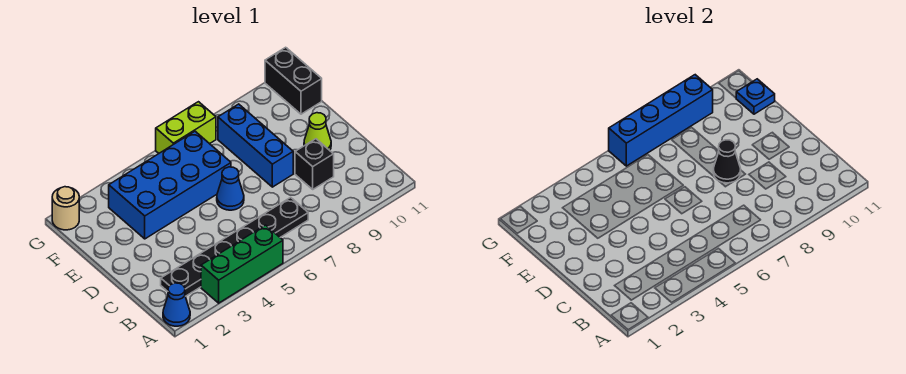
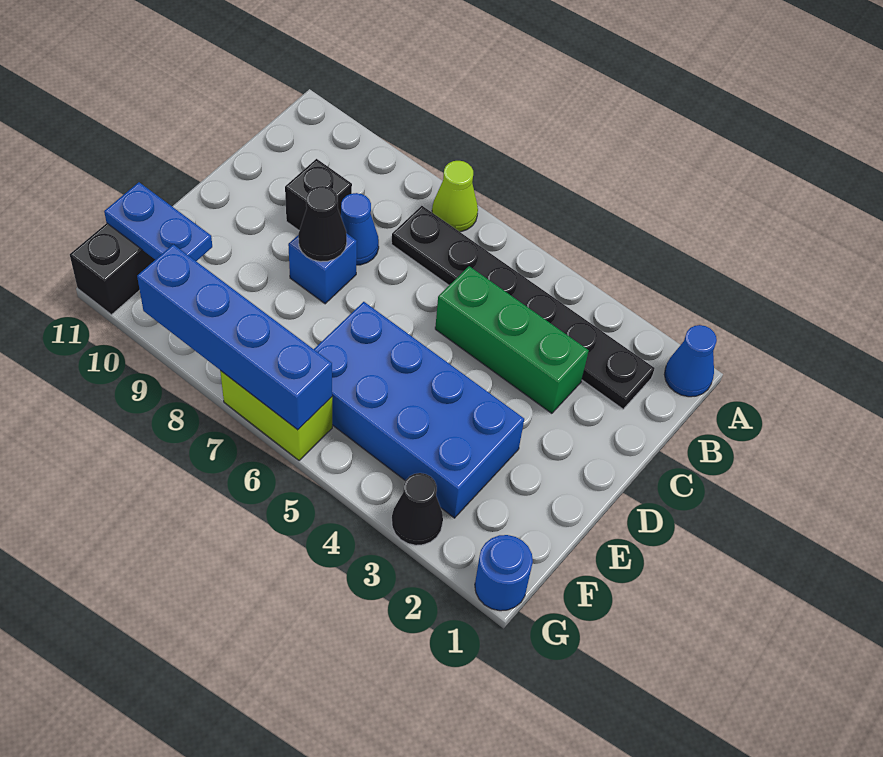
green 1x3 brick [201,225,283,303] -> green 1x3 brick moved to [435,266,589,413]
blue 1x1 cone [217,167,244,210] -> blue 1x1 cone moved to [341,193,379,265]
blue 1x3 brick [218,104,293,187] -> blue 1x1 brick [288,233,357,304]
lime 1x1 cone [304,113,331,150] -> lime 1x1 cone moved to [432,161,478,232]
blue 1x1 plate [736,79,775,114] -> blue 1x2 plate [104,182,212,261]
tan 1x1 round brick [52,187,79,230] -> blue 1x1 round brick [475,535,533,611]
none -> black 1x1 cone [392,473,443,545]

